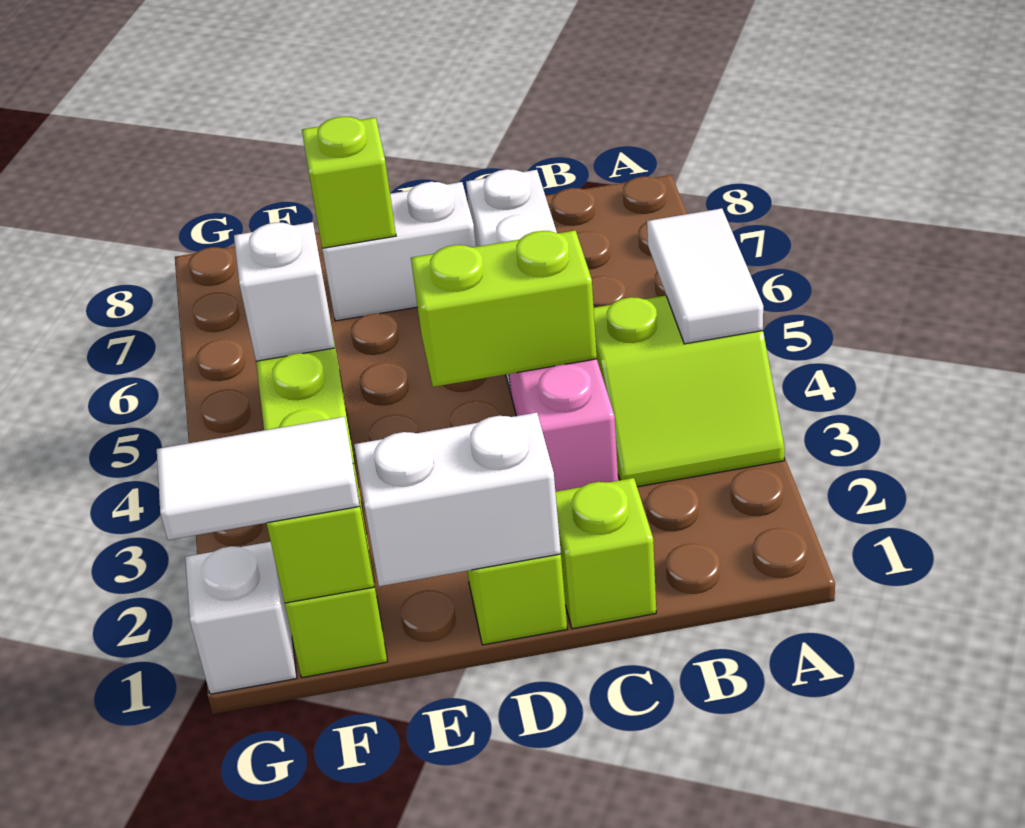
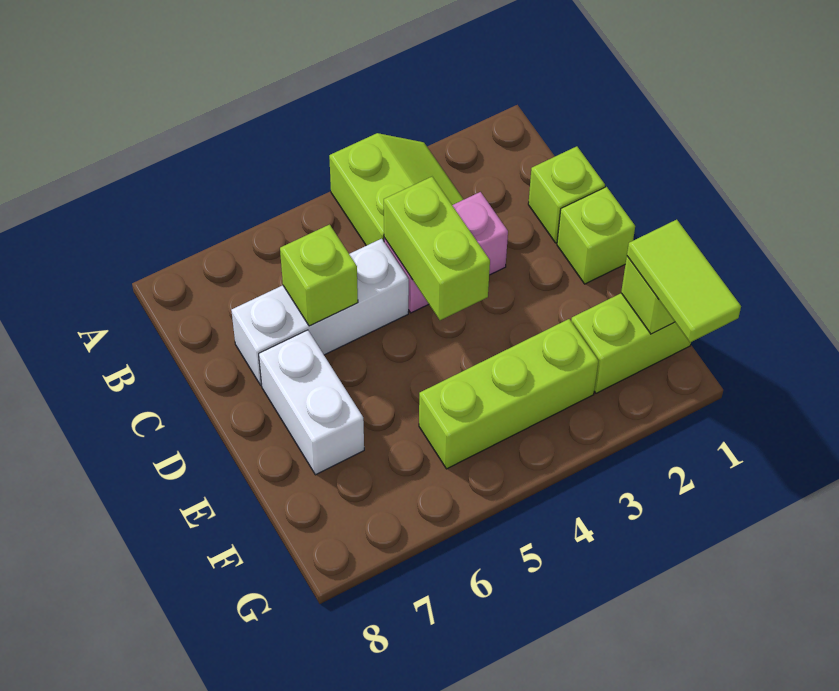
white 1x2 tile [647,208,763,344] -> none
white 1x2 brick [354,413,561,586] -> none
lime 1x1 brick [302,117,396,248] -> lime 1x1 brick moved to [280,225,358,326]
white 1x2 tile [157,417,360,540] -> lime 1x2 tile [627,220,741,342]
white 1x1 brick [234,222,335,361] -> none
white 1x1 brick [185,542,297,694] -> none

